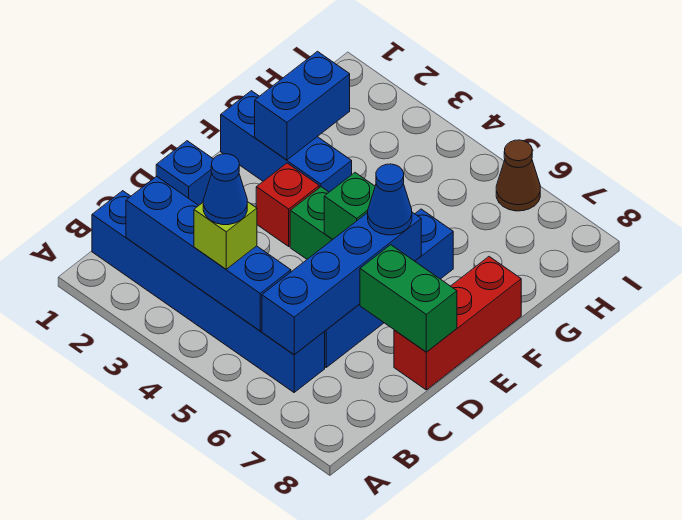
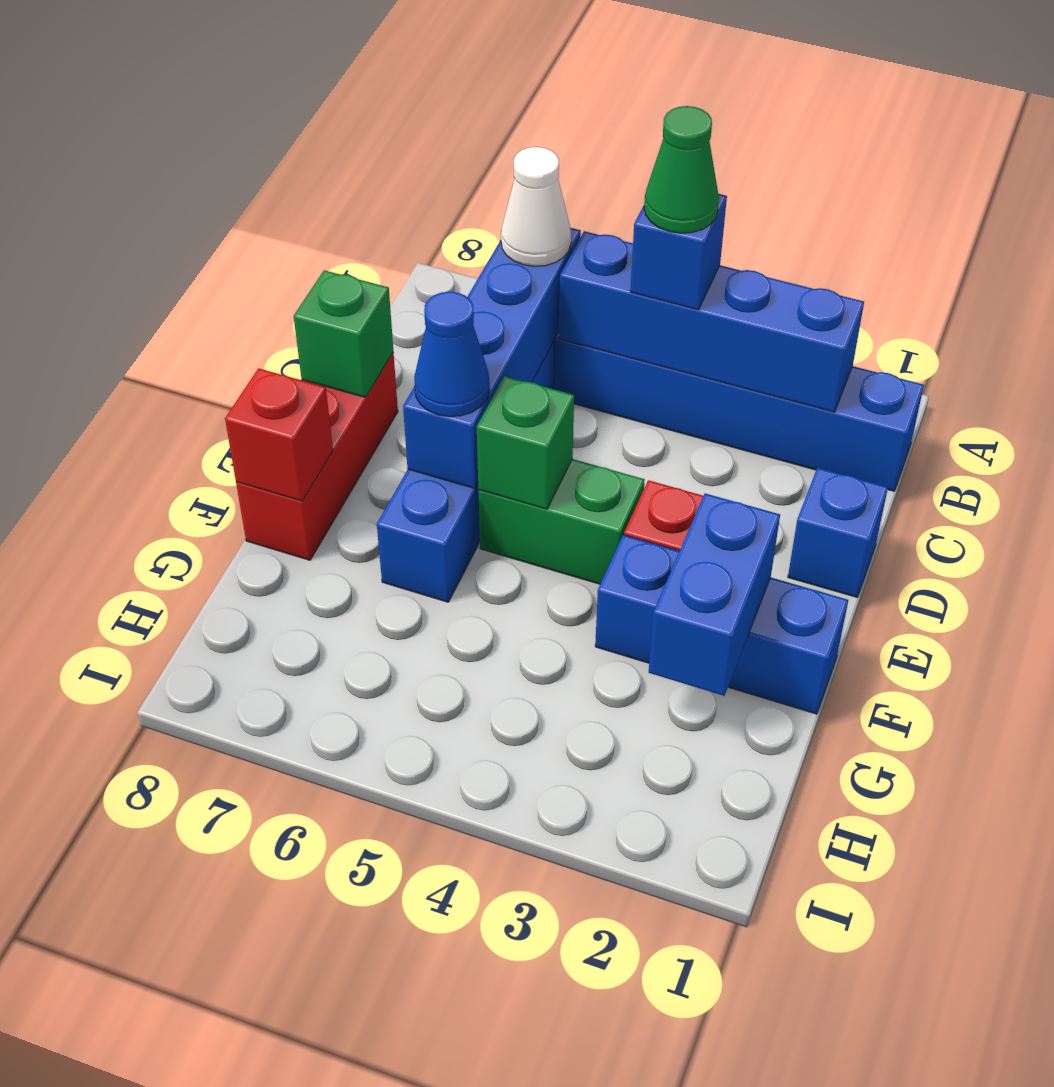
lime 1x1 brick [194,202,257,269] -> blue 1x1 brick [630,194,727,310]
blue 1x1 cone [203,154,247,225] -> green 1x1 cone [644,106,719,233]
none -> white 1x1 cone [501,147,571,266]
green 1x2 brick [360,245,457,352] -> green 1x1 brick [294,270,393,397]
none -> red 1x1 brick [225,368,333,501]
brown 1x1 cone [496,140,540,211] -> none

